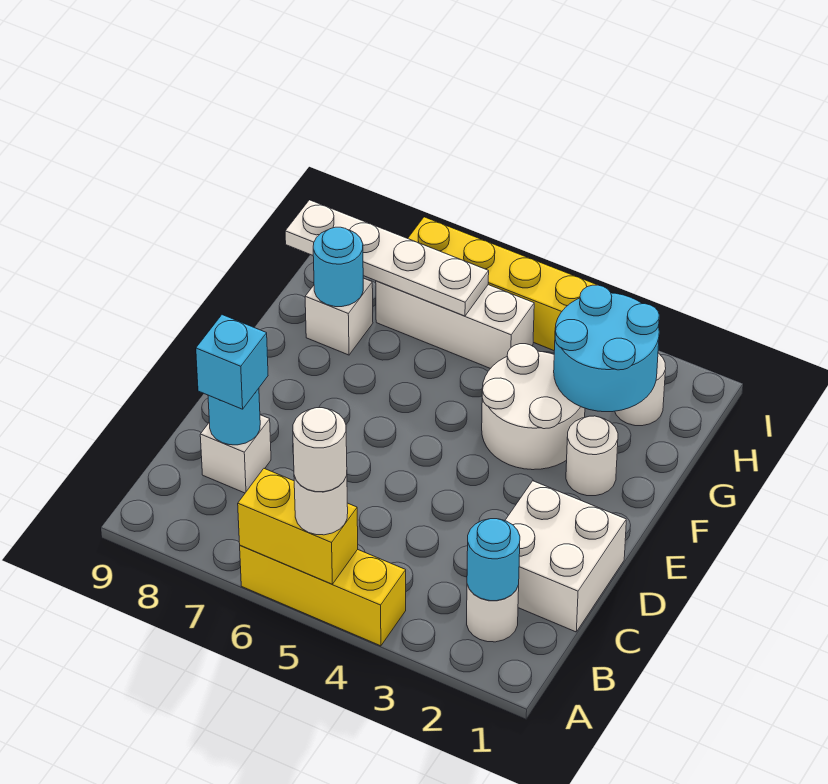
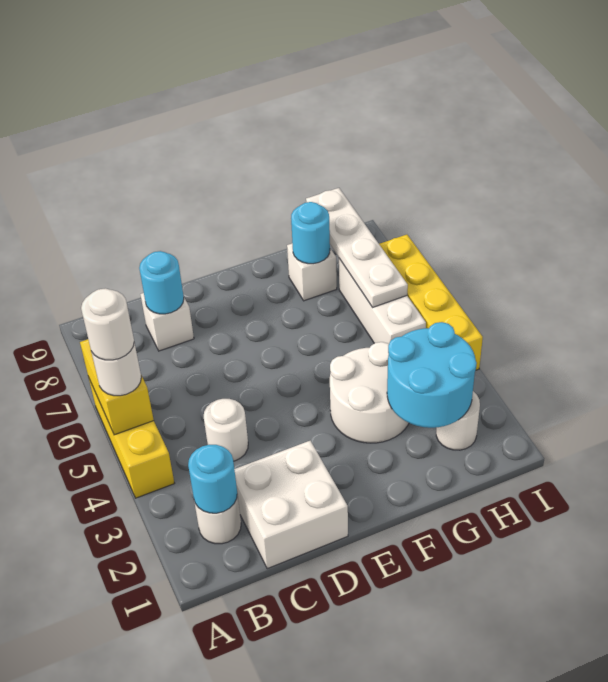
cyan 1x1 brick [196,315,268,409] -> none
white 1x1 round brick [566,416,618,496] -> white 1x1 round brick moved to [204,399,248,461]

